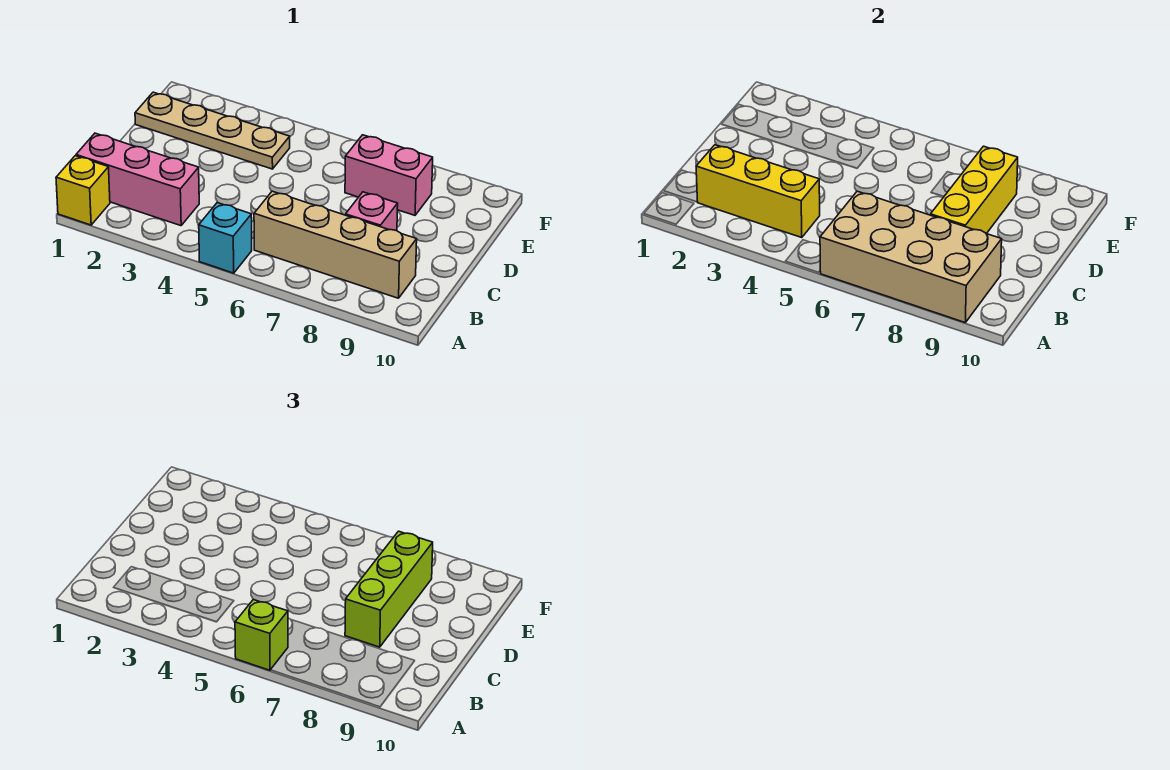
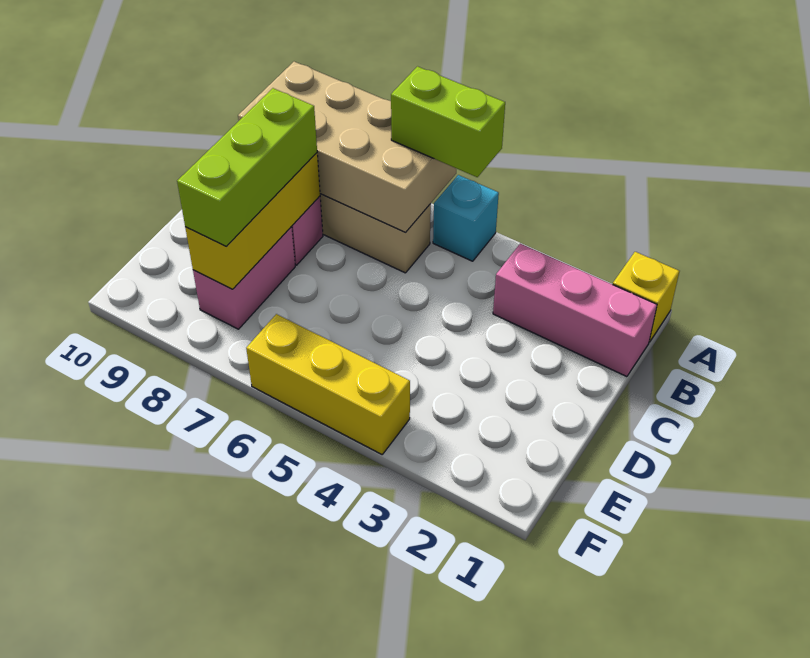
lime 1x1 brick [235,600,288,670] -> lime 1x2 brick [391,66,505,177]
yellow 1x3 brick [696,145,820,238] -> yellow 1x3 brick moved to [246,314,410,454]
tan 1x4 plate [135,92,290,169] -> none
pink 1x2 brick [345,135,433,215] -> pink 1x2 brick turned to [193,227,295,329]

